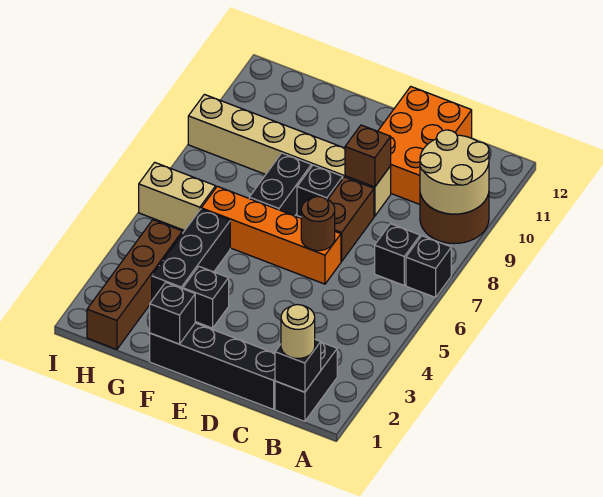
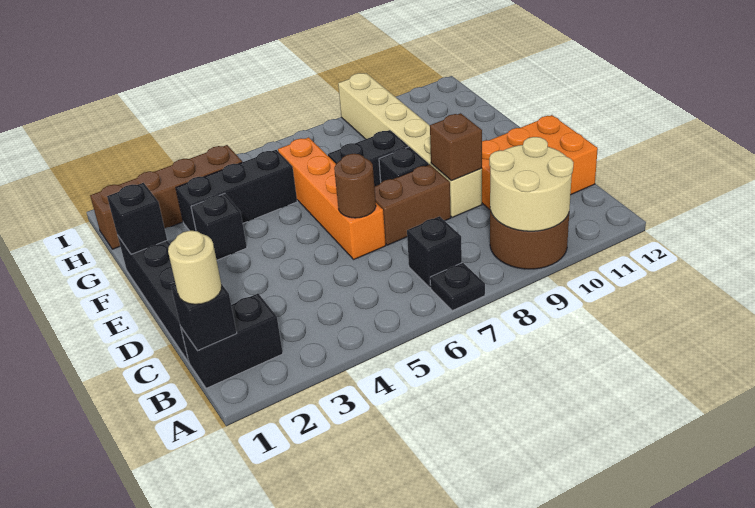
black 1x1 brick [406,236,451,297] -> black 1x1 plate [430,263,485,311]
tan 1x2 brick [139,162,216,230] -> none

